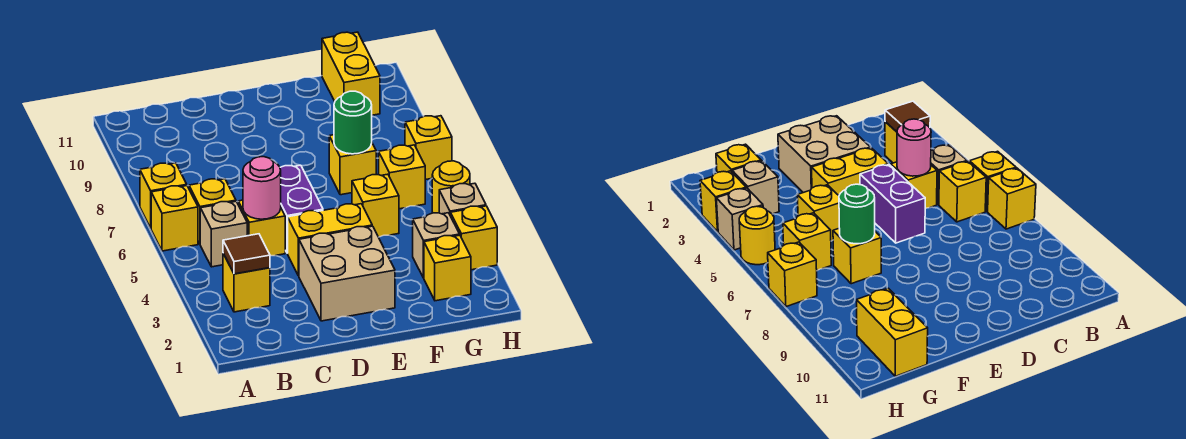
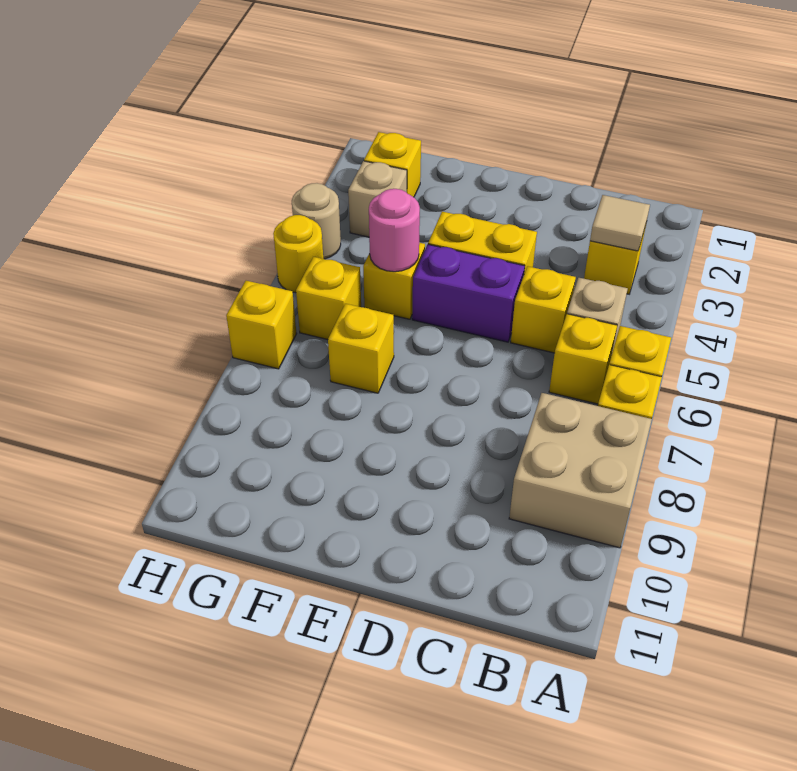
brown 1x1 tile [223,234,270,274] -> tan 1x1 tile [590,195,650,251]
pink 1x1 round brick [243,157,281,219] -> pink 1x1 round brick moved to [369,189,420,272]
tan 2x2 brick [299,226,395,321] -> tan 2x2 brick moved to [509,393,652,548]
purple 1x2 brick [280,165,323,253] -> purple 1x2 brick turned to [412,245,525,342]
green 1x1 round brick [334,91,372,154] -> none
yellow 1x2 brick [322,32,380,115] -> none
yellow 1x1 brick [451,206,497,270] -> none
tan 1x1 brick [439,183,486,216] -> tan 1x1 round brick [292,183,341,259]

